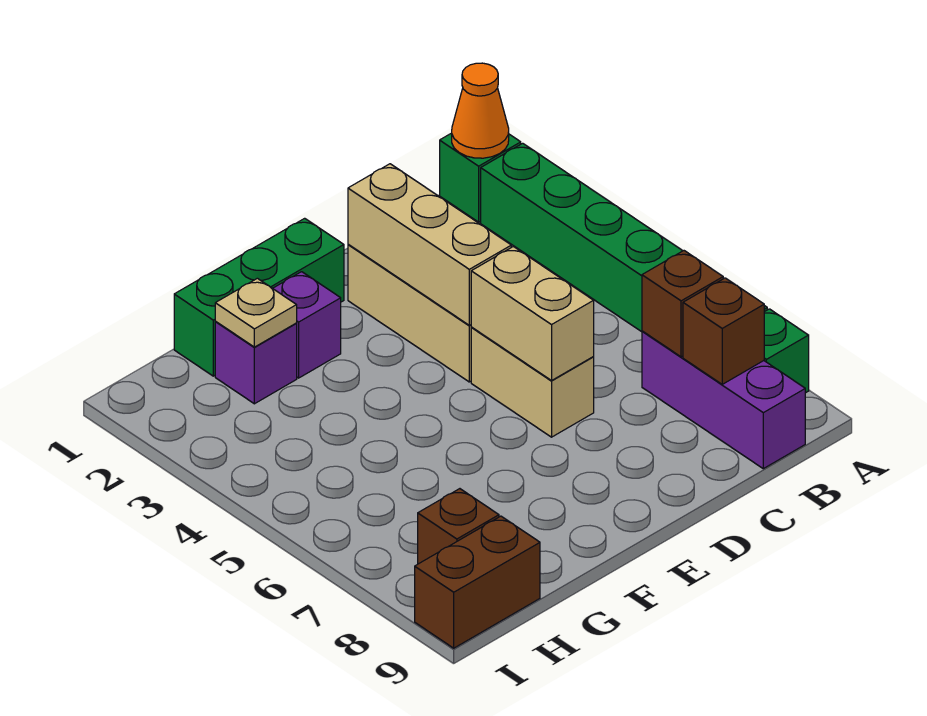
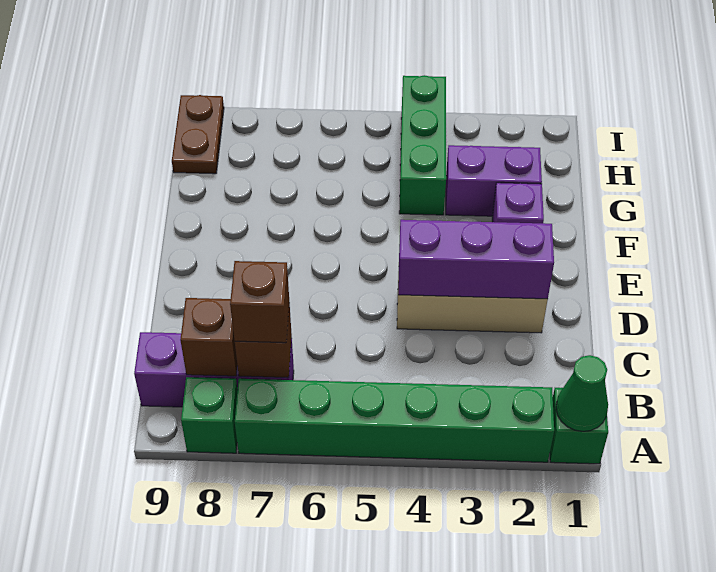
orange 1x1 cone [452,63,509,158] -> green 1x1 cone [556,355,608,431]
tan 1x3 brick [348,164,511,325] -> purple 1x3 brick [398,220,554,299]
tan 1x2 brick [471,328,594,437] -> none
tan 1x2 brick [471,247,594,381] -> none
green 1x3 brick [174,218,344,376] -> green 1x3 brick moved to [399,75,446,215]
purple 1x1 brick [215,321,297,404] -> purple 1x2 brick [446,145,542,216]
tan 1x1 plate [215,278,297,347] -> none
brown 1x1 brick [418,489,499,564] -> brown 1x1 brick moved to [230,261,289,343]
brown 1x2 brick [415,516,540,648] -> brown 1x2 plate [172,95,224,174]

